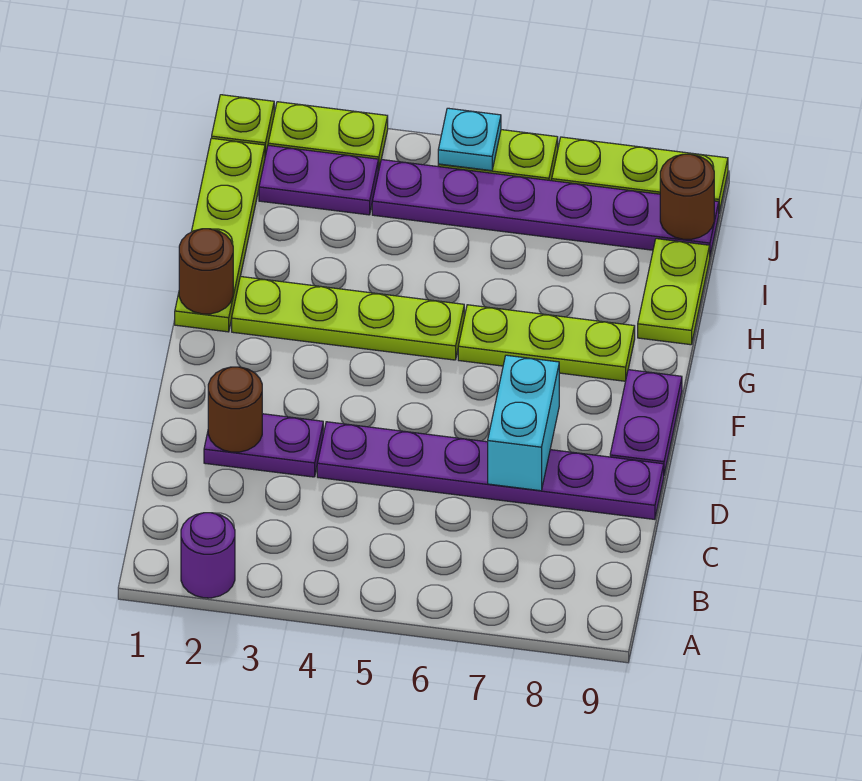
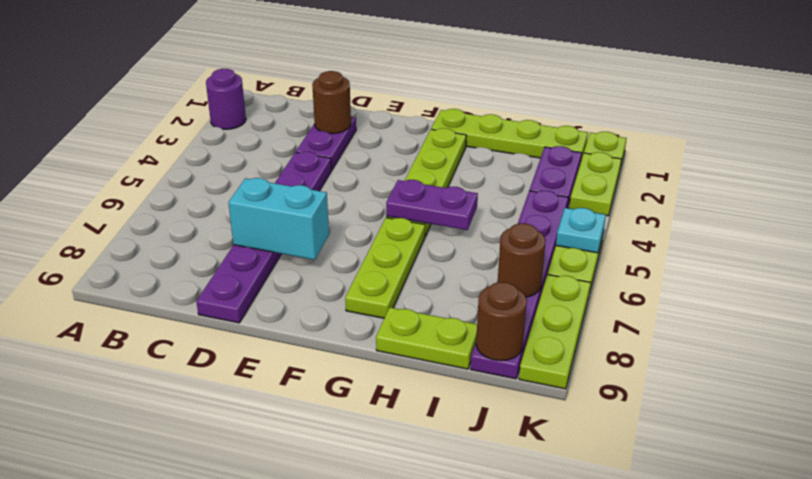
purple 1x2 plate [610,370,682,474] -> purple 1x2 plate moved to [386,180,478,230]
brown 1x1 round brick [179,229,233,314] -> brown 1x1 round brick moved to [498,223,546,297]

